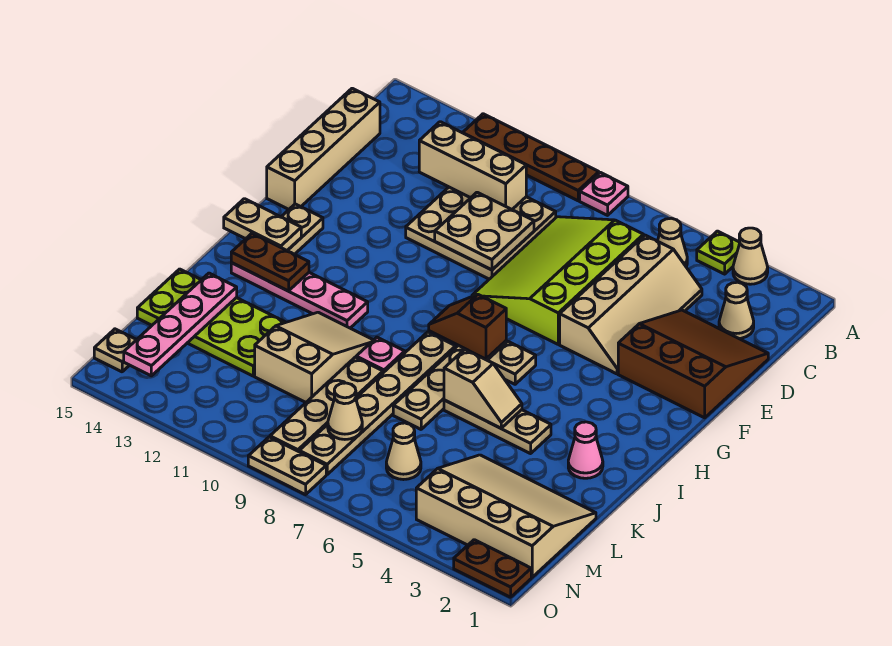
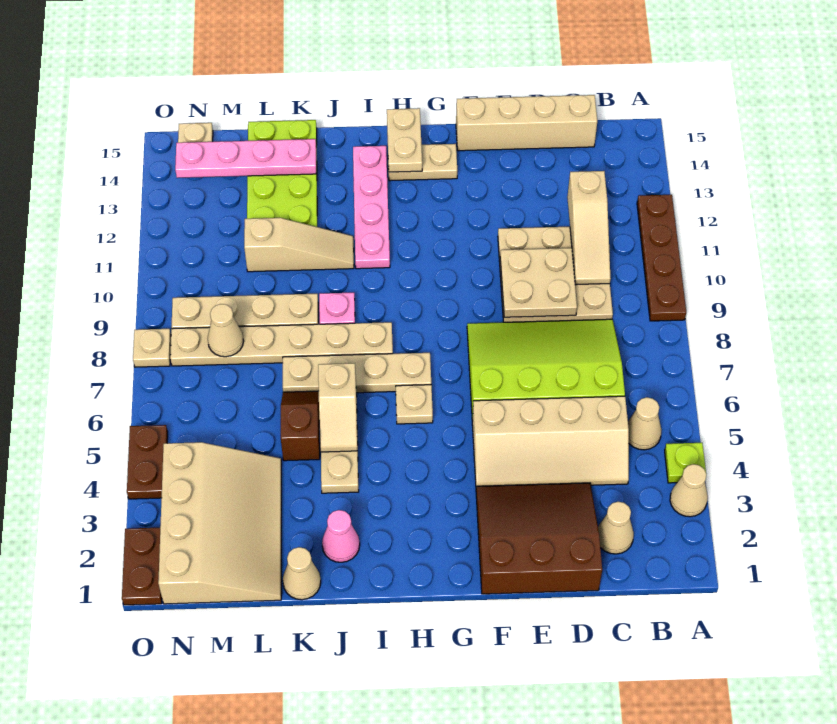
pink 1x1 plate [580,172,628,215] -> none
tan 1x3 brick [419,122,526,209] -> tan 1x3 slope [567,171,611,285]
brown 3x3 slope [618,310,768,418] -> brown 3x3 slope turned to [476,483,602,594]
brown 1x2 slope [429,295,506,359] -> brown 1x2 slope moved to [281,391,320,461]
brown 1x2 plate [231,233,309,291] -> brown 1x2 plate moved to [127,425,168,499]
tan 2x3 slope [255,312,373,402] -> tan 1x3 slope [244,218,354,272]
tan 1x1 cone [386,423,421,480] -> tan 1x1 cone moved to [283,547,321,600]
tan 1x2 plate [248,437,326,495] -> tan 1x1 plate [133,329,171,367]

